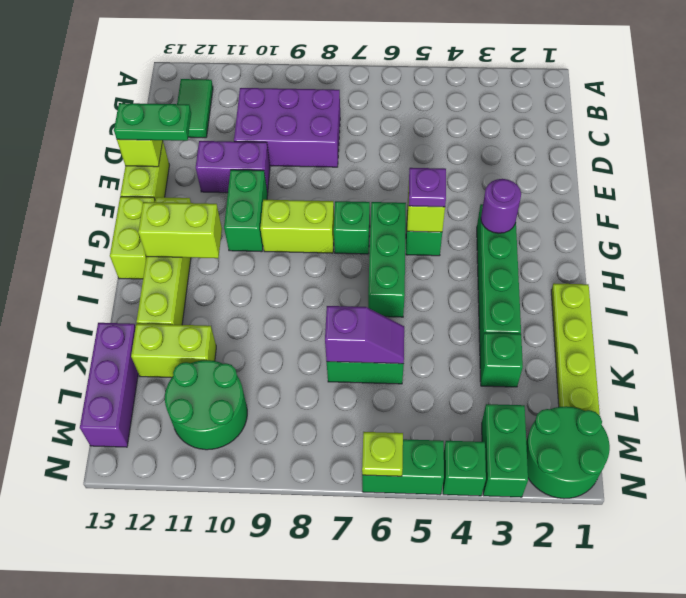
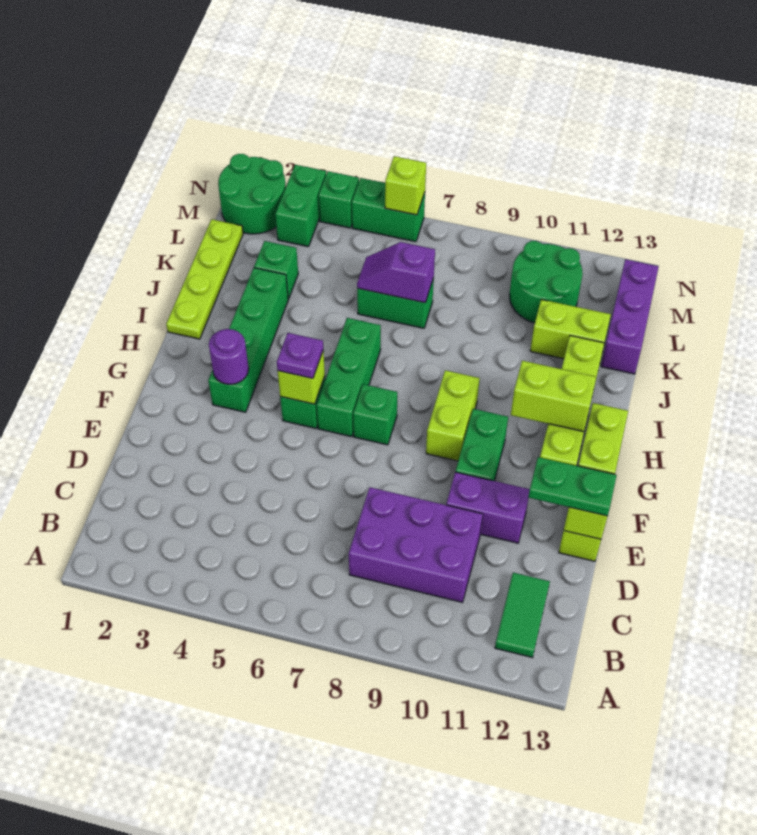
lime 1x2 brick [260,200,334,253] -> lime 1x2 brick turned to [426,370,480,461]
lime 1x1 plate [362,432,403,476] -> lime 1x1 brick [385,156,426,215]

